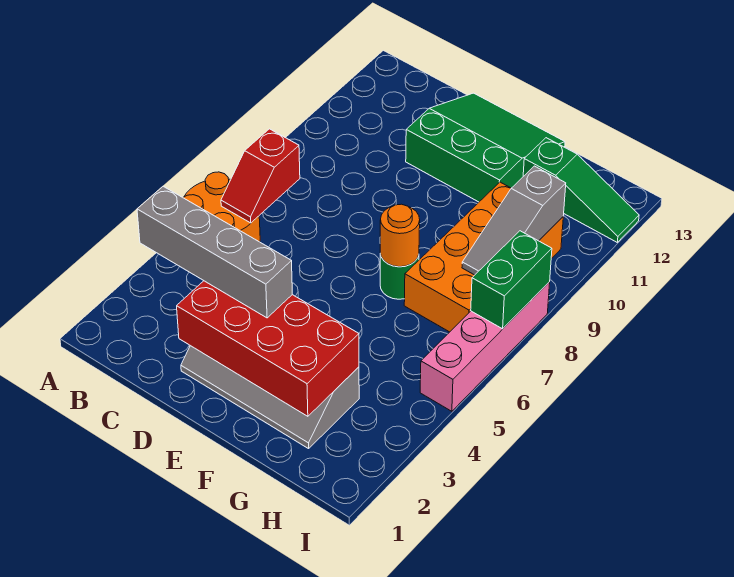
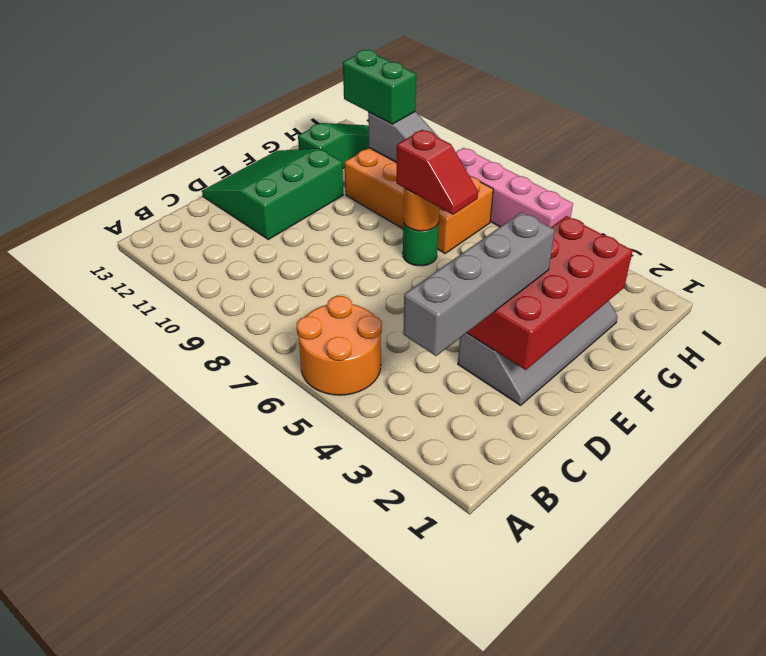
red 1x2 slope [221,129,300,223] -> red 1x2 slope moved to [396,130,478,215]
green 1x2 brick [471,231,552,329] -> green 1x2 brick moved to [343,50,416,124]

